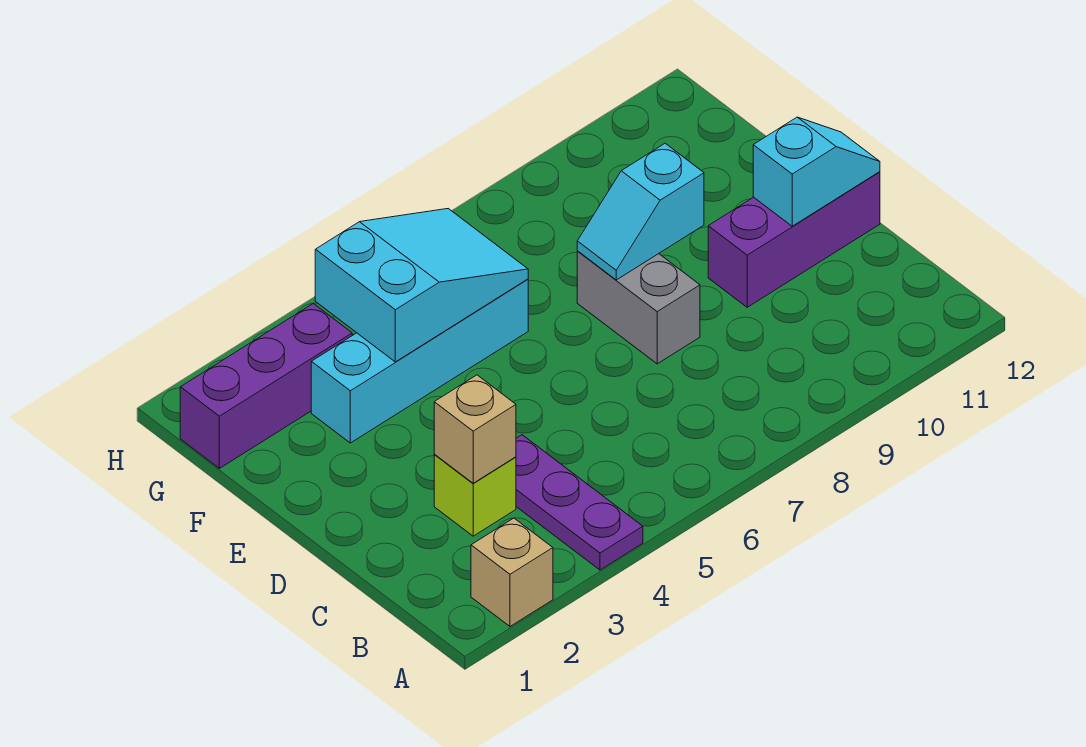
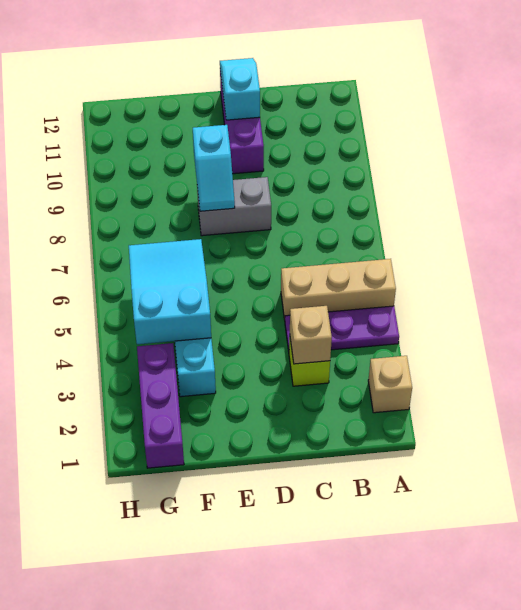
none -> tan 1x3 brick [281,259,396,320]

